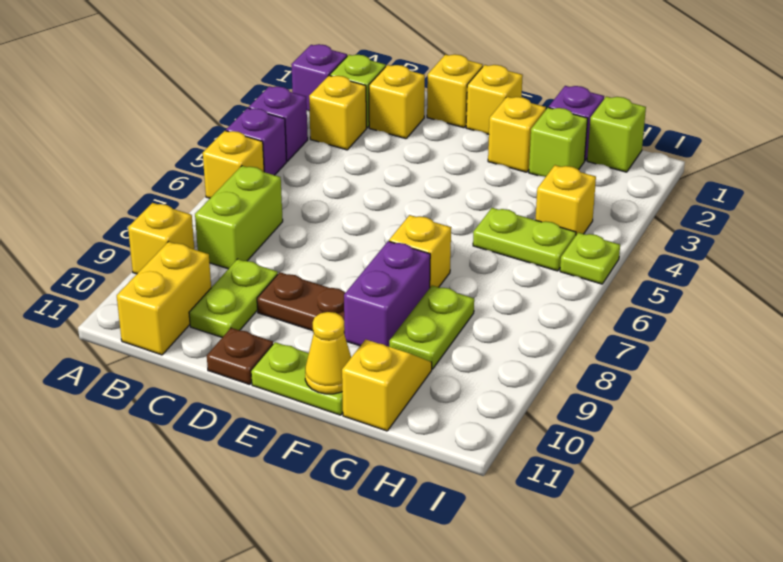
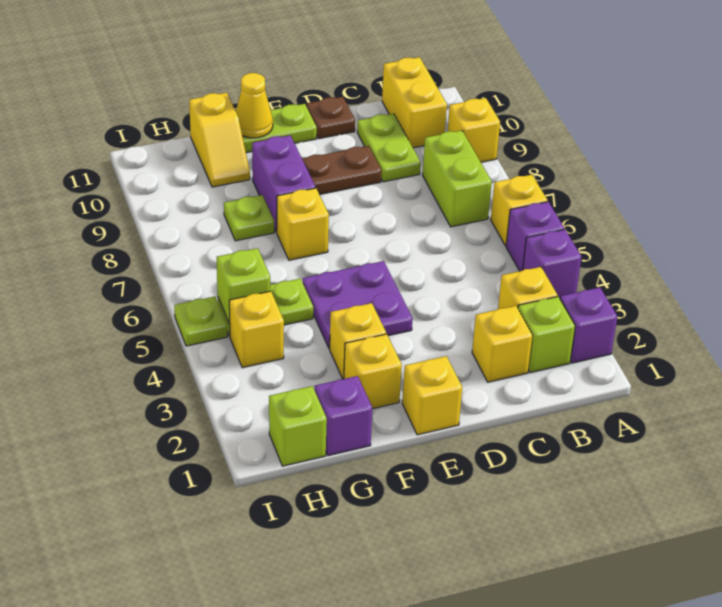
yellow 1x1 brick [427,54,483,128] -> yellow 1x1 brick moved to [330,303,386,379]
none -> purple 2x2 plate [303,261,413,349]
lime 1x1 brick [529,108,588,177] -> lime 1x1 brick moved to [217,248,270,324]
lime 1x2 plate [389,286,474,369] -> lime 1x1 plate [224,195,274,241]

